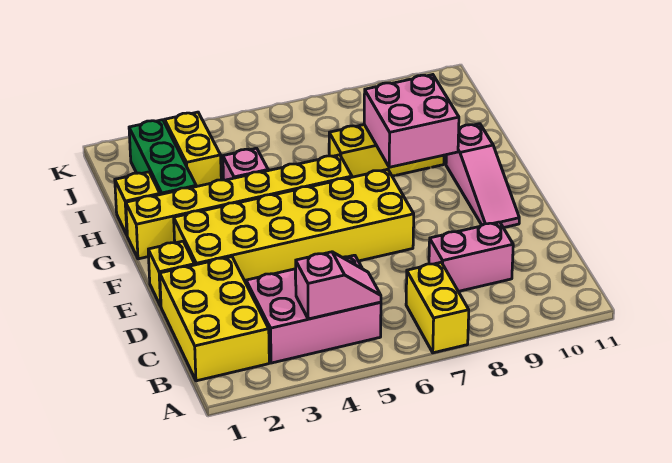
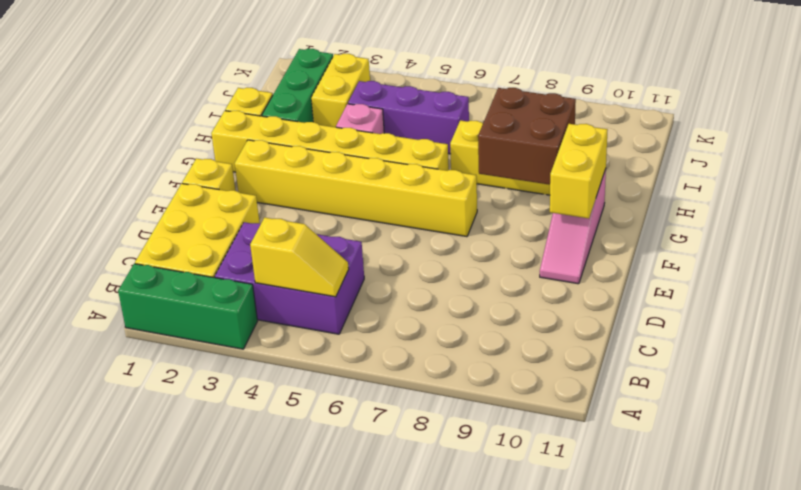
none -> green 1x3 brick [118,264,257,349]
yellow 1x2 brick [406,262,469,353] -> yellow 1x2 brick moved to [550,124,608,219]
pink 2x3 brick [246,255,381,363] -> purple 2x3 brick [215,222,364,334]
pink 1x2 slope [296,252,381,319] -> yellow 1x2 slope [250,217,349,297]
pink 1x2 brick [429,222,513,291] -> none
yellow 2x6 brick [174,169,414,283] -> yellow 1x6 brick [235,140,477,237]
pink 2x2 brick [364,75,459,167] -> brown 2x2 brick [478,88,576,185]
none -> purple 1x3 brick [348,81,469,154]

